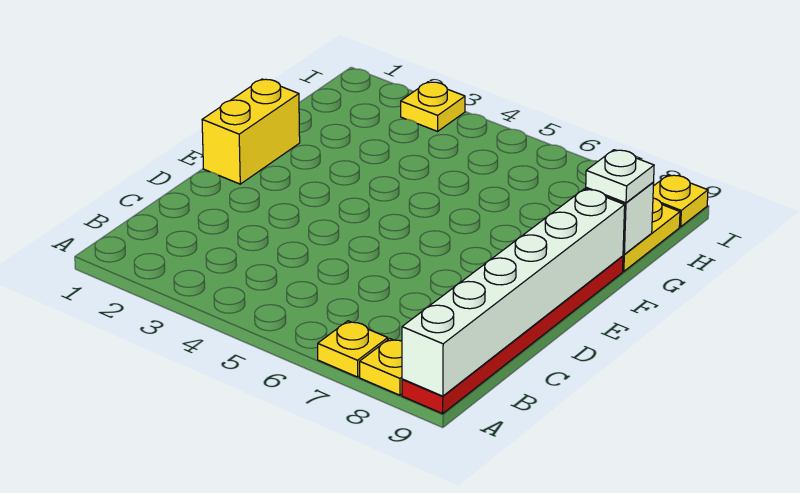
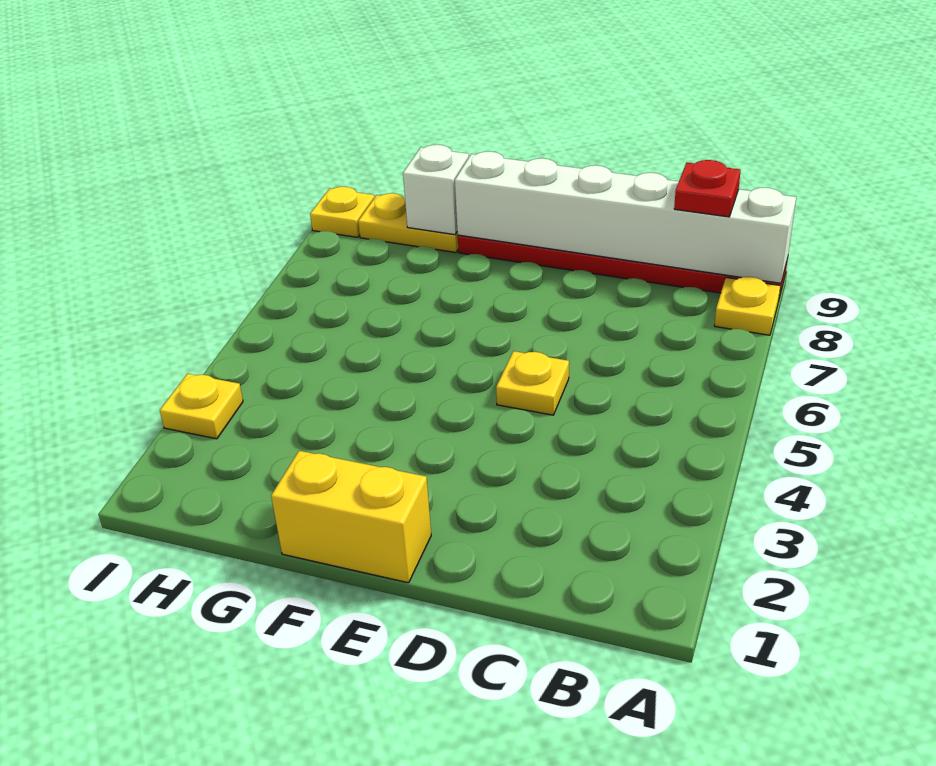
yellow 1x1 plate [318,321,388,377] -> yellow 1x1 plate moved to [496,351,569,415]
none -> red 1x1 plate [674,160,741,217]
white 1x1 plate [586,150,654,203] -> none

